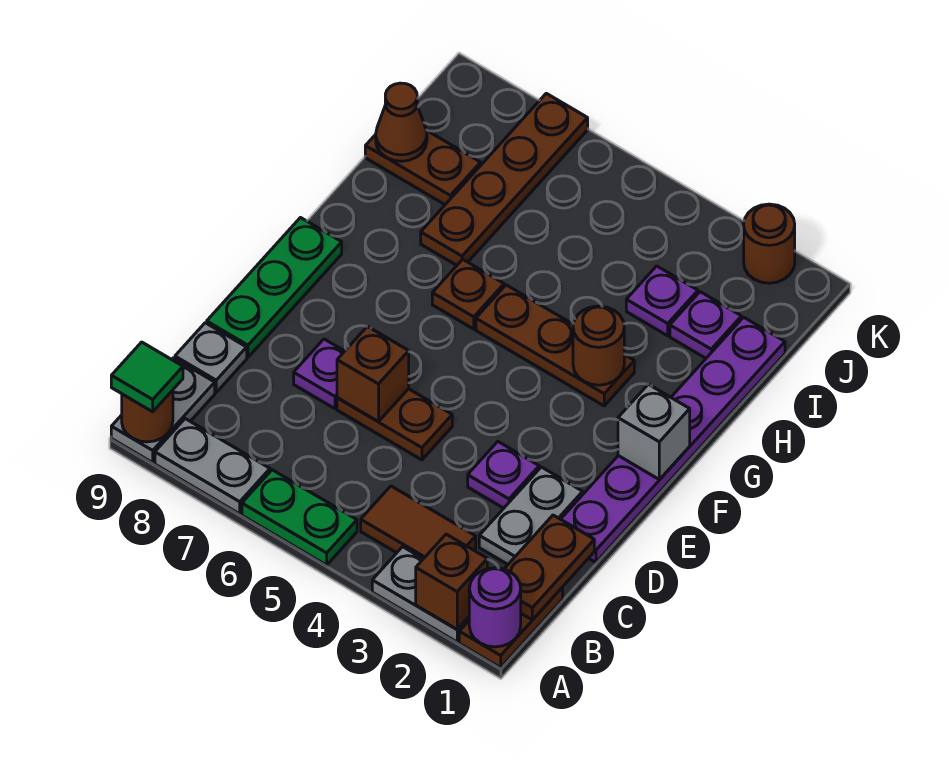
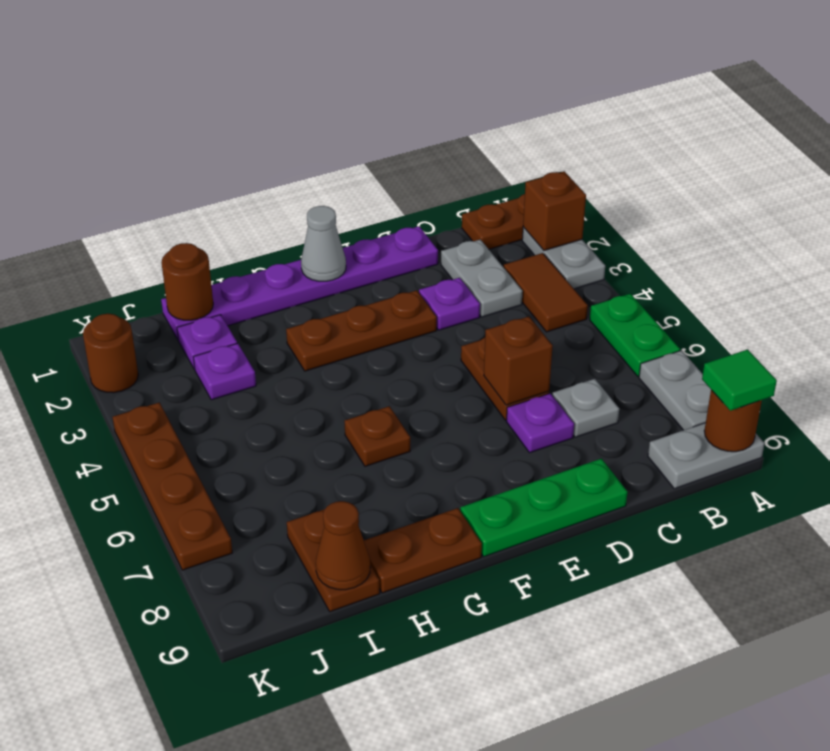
purple 1x1 round brick [469,568,521,647] -> none
brown 1x2 plate [504,515,594,620] -> brown 1x2 plate moved to [364,508,482,593]
grey 1x2 plate [479,467,583,564] -> grey 1x2 plate turned to [441,240,523,317]
grey 1x1 plate [175,323,247,392] -> grey 1x1 plate moved to [552,379,619,437]
grey 1x1 brick [618,384,690,480] -> grey 1x1 cone [301,206,346,281]
brown 1x3 plate [476,285,634,406] -> brown 1x3 plate turned to [286,290,437,371]
brown 1x1 round brick [573,306,624,385] -> brown 1x1 round brick moved to [161,243,213,320]
brown 1x4 plate [421,93,588,265] -> brown 1x4 plate turned to [113,403,232,570]

